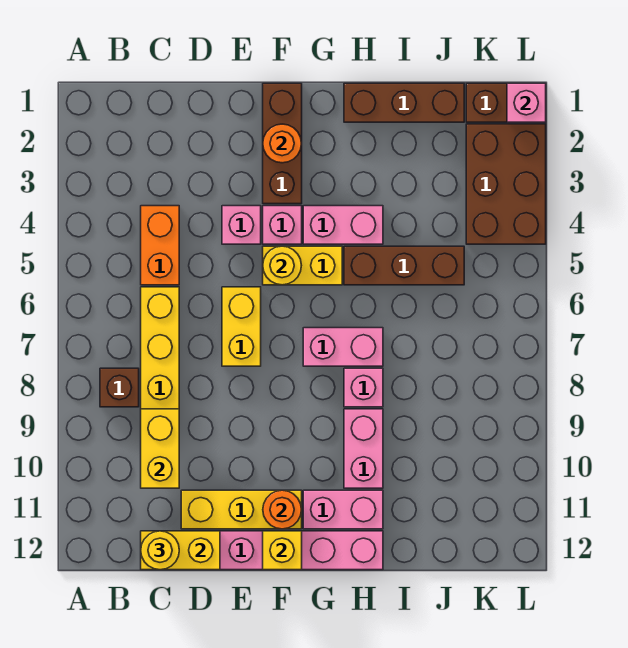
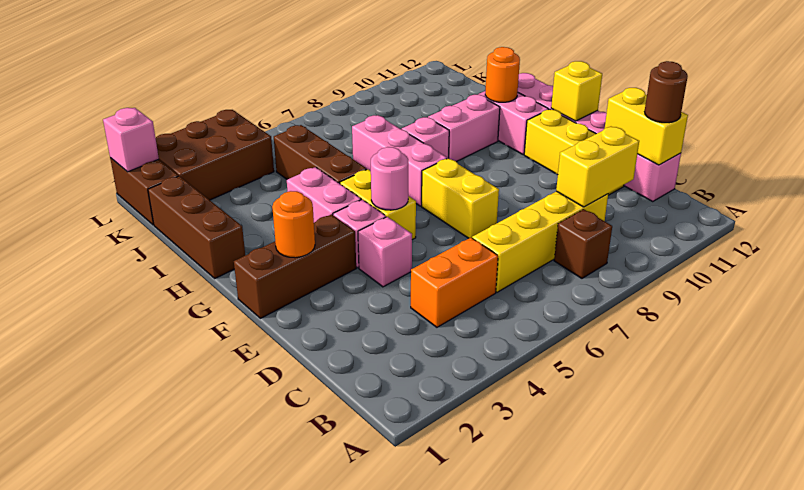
yellow 1x1 round brick [141,531,179,570] -> brown 1x1 round brick [645,61,688,123]
yellow 1x2 brick [222,287,261,366] -> yellow 1x2 brick turned to [422,158,499,238]
yellow 1x1 round brick [263,246,301,285] -> pink 1x1 round brick [371,147,408,210]
orange 1x1 round brick [263,490,301,529] -> orange 1x1 round brick moved to [485,47,520,102]
pink 1x2 brick [303,328,383,366] -> pink 1x3 brick [352,115,447,206]

